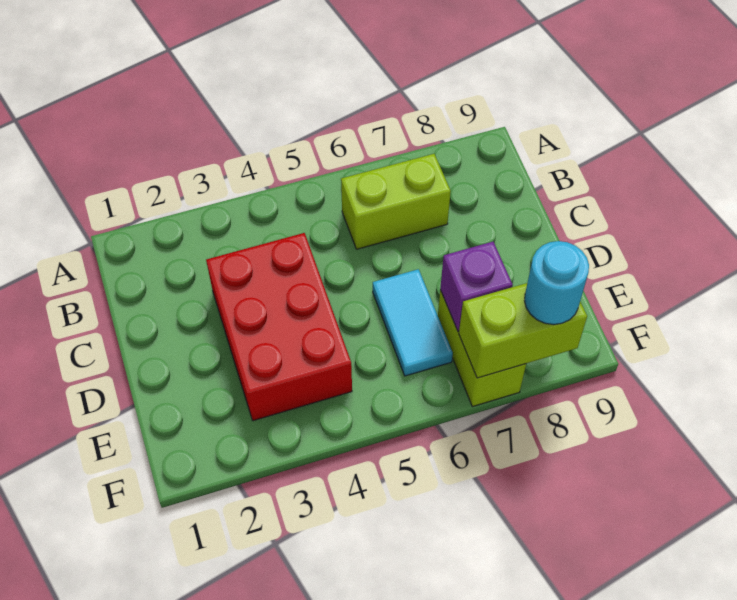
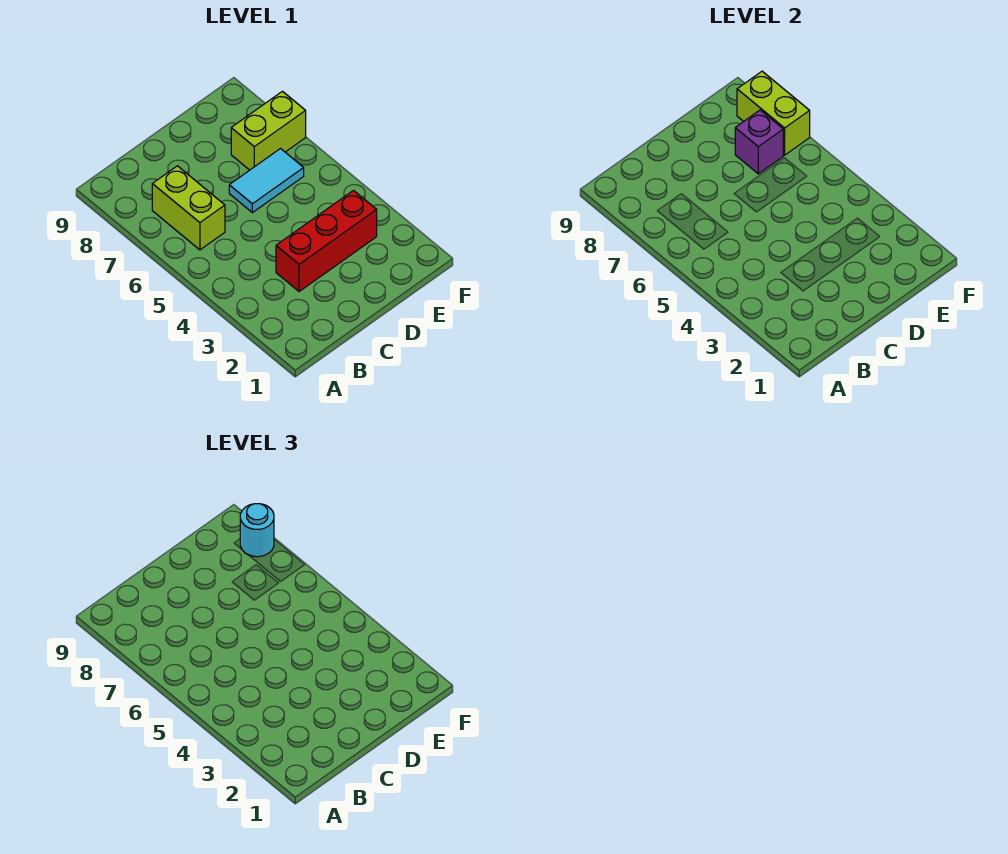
red 2x3 brick [206,233,352,421] -> red 1x3 brick [276,191,377,292]

